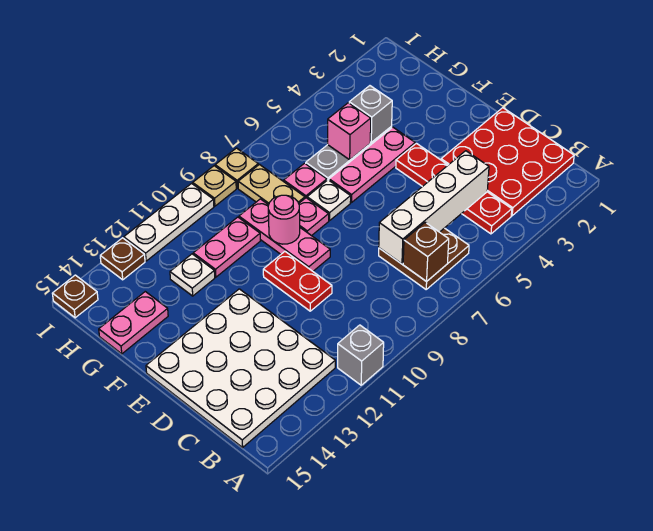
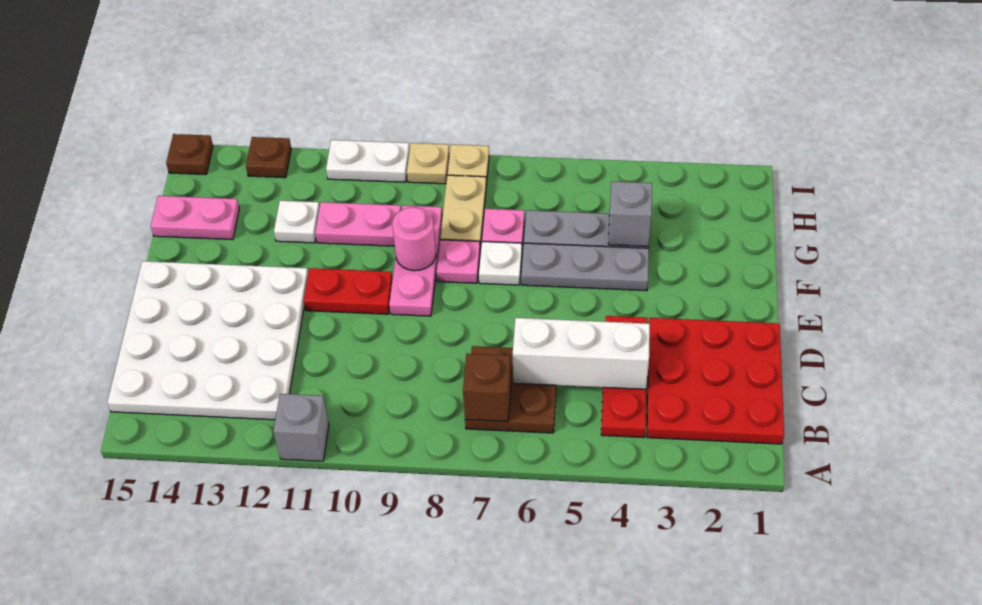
red 1x4 plate [396,143,512,234] -> red 1x3 plate [601,316,647,437]
white 1x4 brick [379,151,489,264] -> white 1x3 brick [513,318,650,389]
red 1x2 plate [263,252,332,311] -> red 1x2 plate turned to [304,268,393,314]
pink 1x3 plate [329,127,415,203] -> grey 1x3 plate [521,243,649,291]
pink 1x1 brick [328,103,371,160] -> none
white 1x3 plate [124,183,214,261] -> white 1x2 plate [326,140,410,182]

